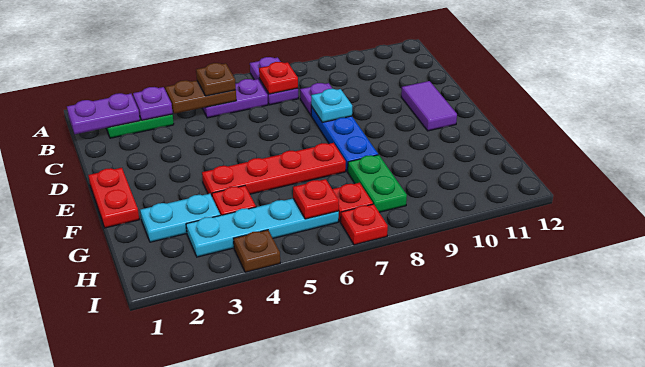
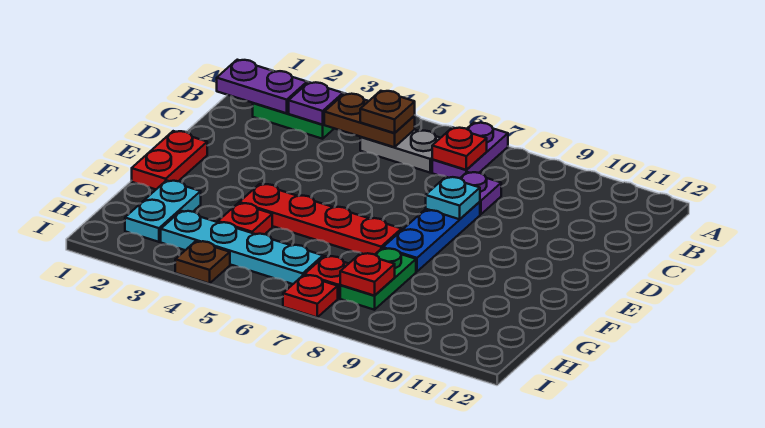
purple 1x2 plate [202,79,268,118] -> grey 1x2 plate [360,130,440,173]
purple 1x2 tile [401,81,457,131] -> none
cyan 1x2 plate [140,194,220,242] -> cyan 1x2 plate turned to [125,180,201,242]
red 1x1 plate [293,179,339,219] -> red 1x1 plate moved to [340,253,395,296]

